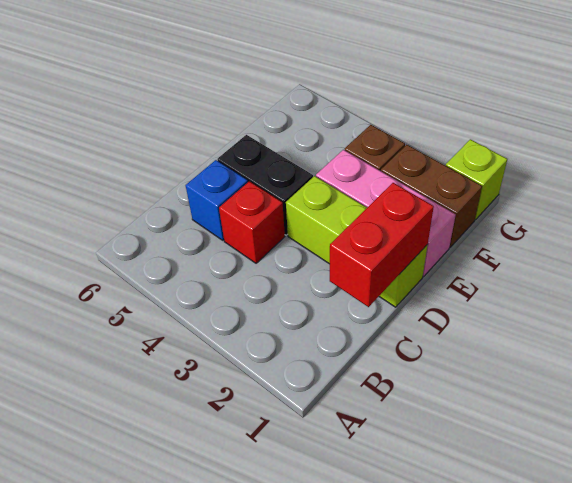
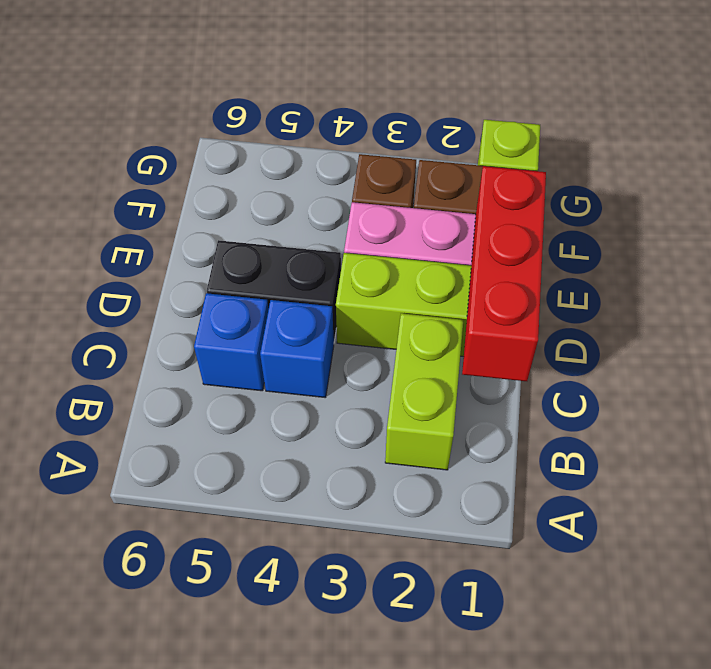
none -> lime 1x2 brick [385,313,463,470]
red 1x2 brick [330,183,434,307] -> red 1x3 brick [462,166,546,381]
red 1x1 brick [219,181,285,263] -> blue 1x1 brick [260,300,334,398]

